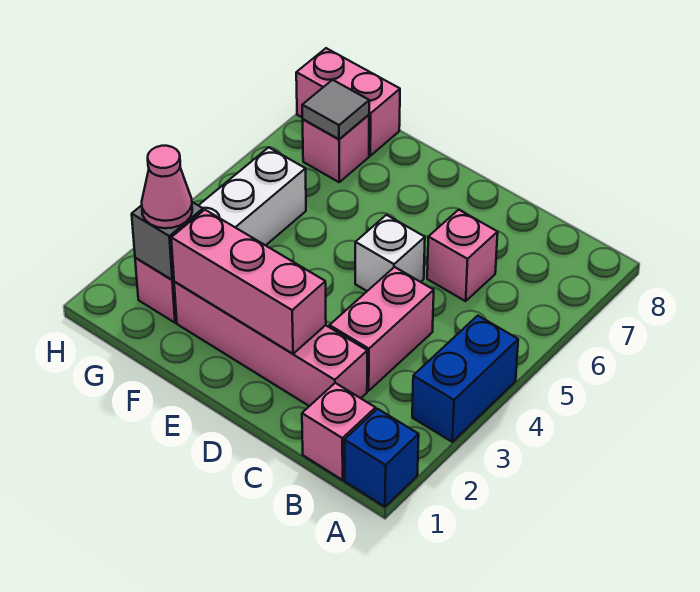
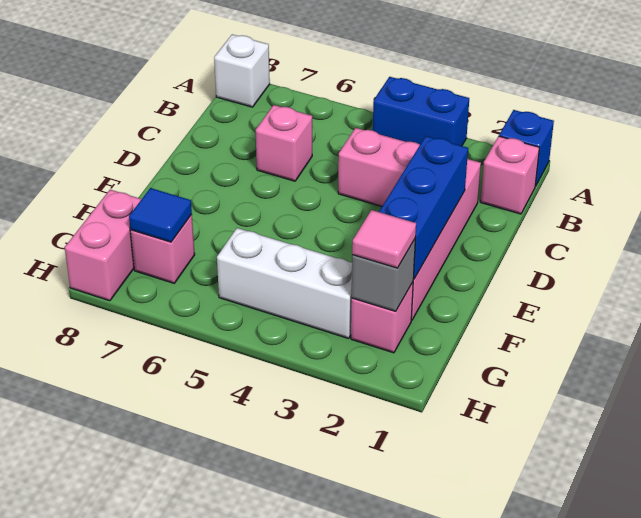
pink 1x3 brick [171,210,326,354] -> blue 1x3 brick [379,136,468,279]
white 1x1 brick [355,215,425,291] -> white 1x1 brick moved to [214,34,270,107]
pink 1x1 cone [142,146,192,228] -> pink 1x1 tile [352,210,416,268]
grey 1x1 tile [302,80,369,139] -> blue 1x1 tile [129,188,192,242]

